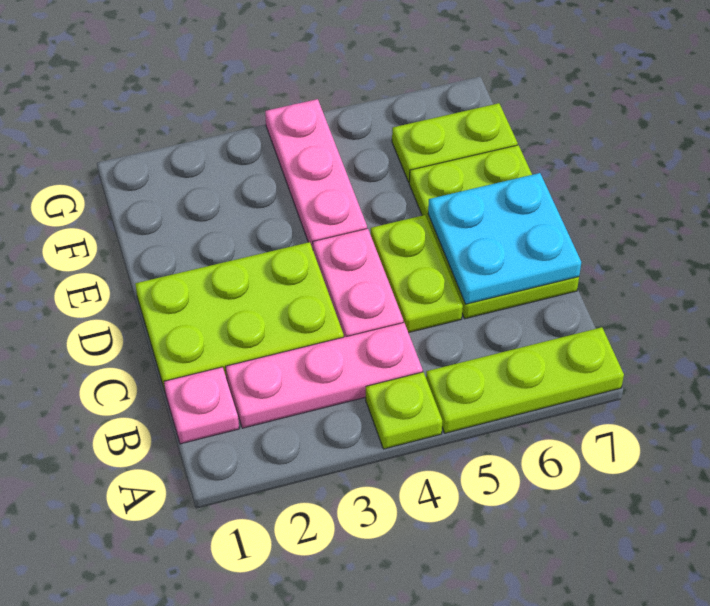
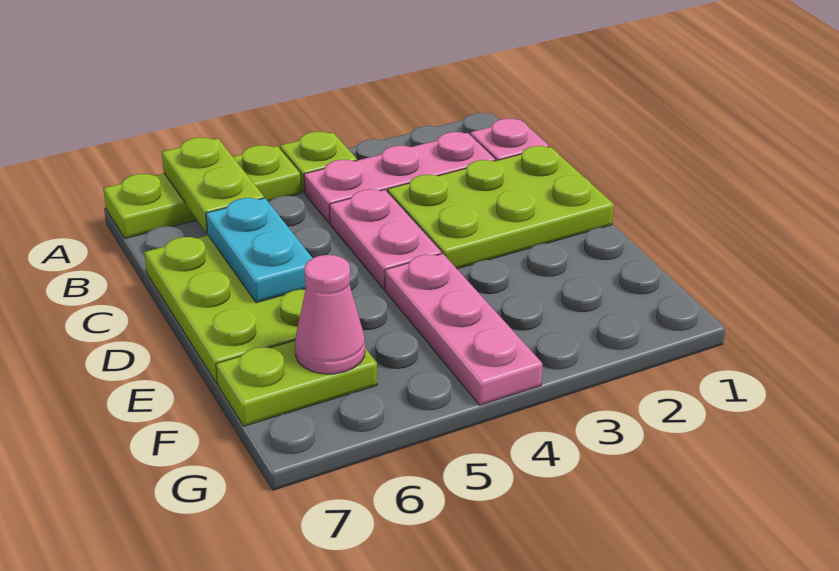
lime 1x2 plate [371,215,463,333] -> lime 1x2 plate moved to [162,137,264,233]
cyan 2x2 plate [428,173,581,304] -> cyan 1x2 plate [206,198,312,303]
none -> pink 1x1 cone [295,255,365,374]

